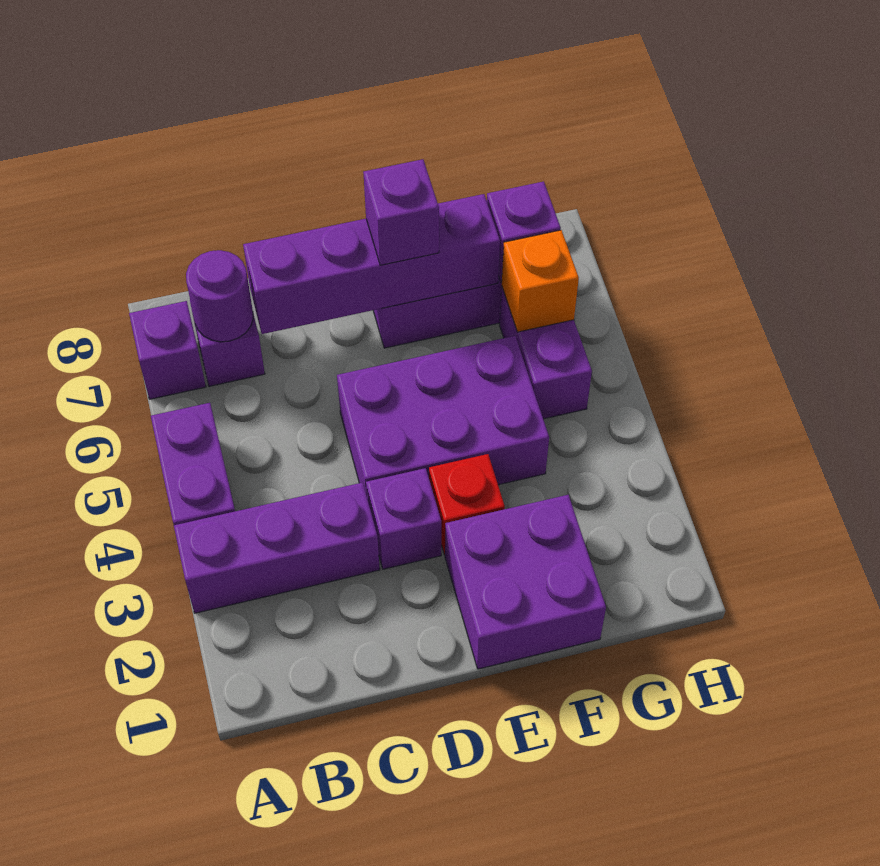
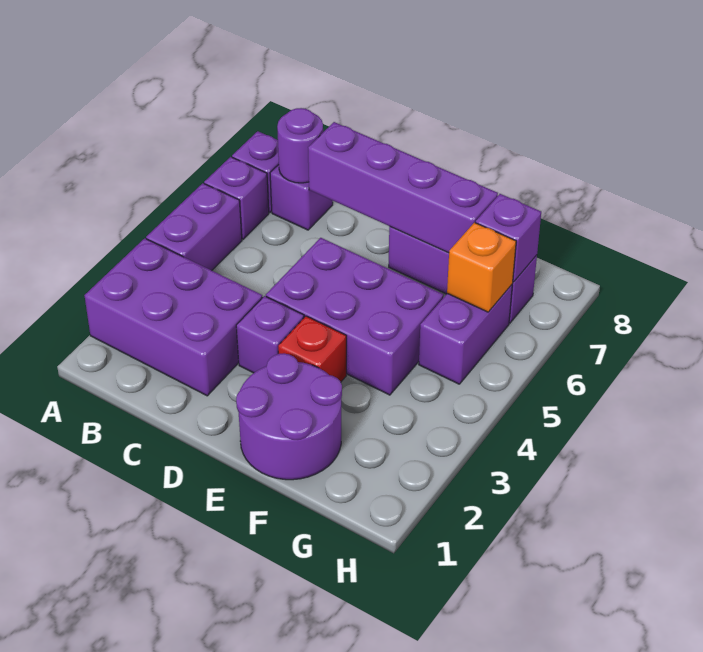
purple 1x3 brick [174,482,380,613] -> purple 2x3 brick [84,238,263,396]
purple 2x2 brick [445,495,606,669] -> purple 2x2 round brick [236,353,342,480]
purple 1x1 brick [363,159,439,265] -> purple 1x1 brick moved to [204,157,269,239]

